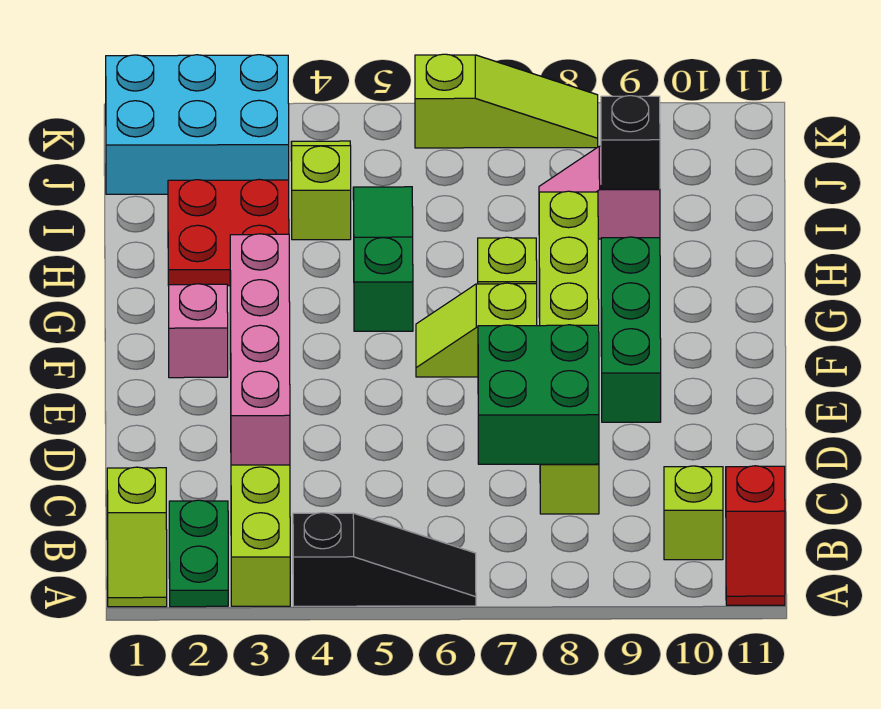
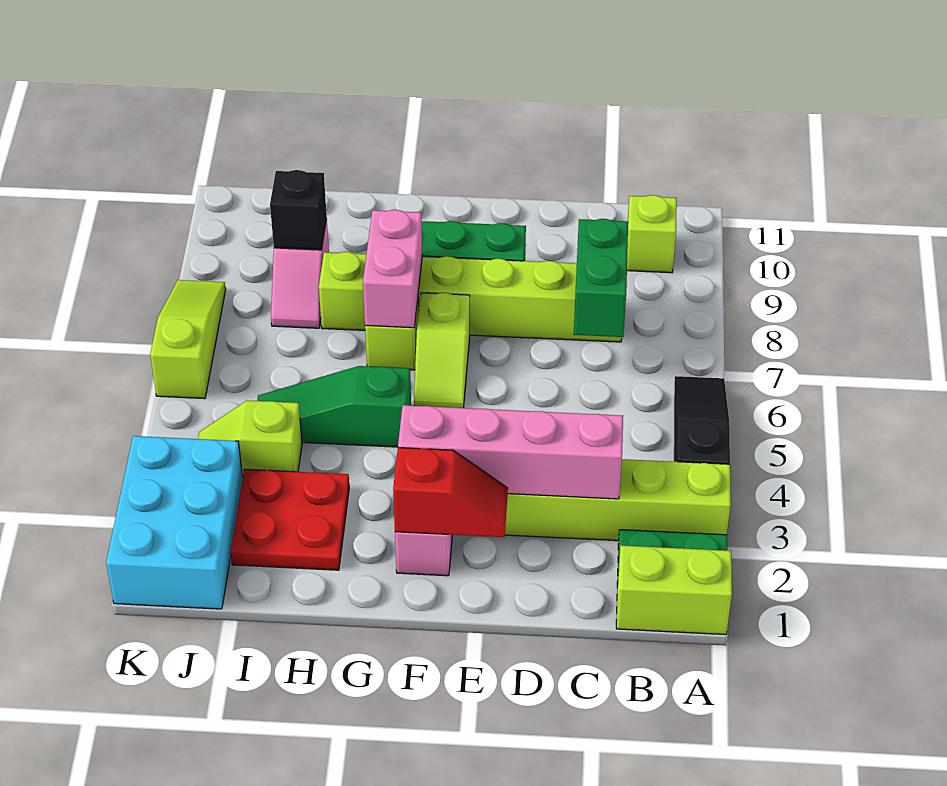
lime 1x2 slope [107,467,167,607] -> lime 1x2 brick [616,545,732,635]
red 1x2 slope [726,466,785,605] -> red 1x2 slope moved to [393,448,508,537]
green 2x2 brick [478,325,599,465] -> green 1x2 brick [573,219,628,337]
none -> pink 1x2 brick [363,210,422,328]

